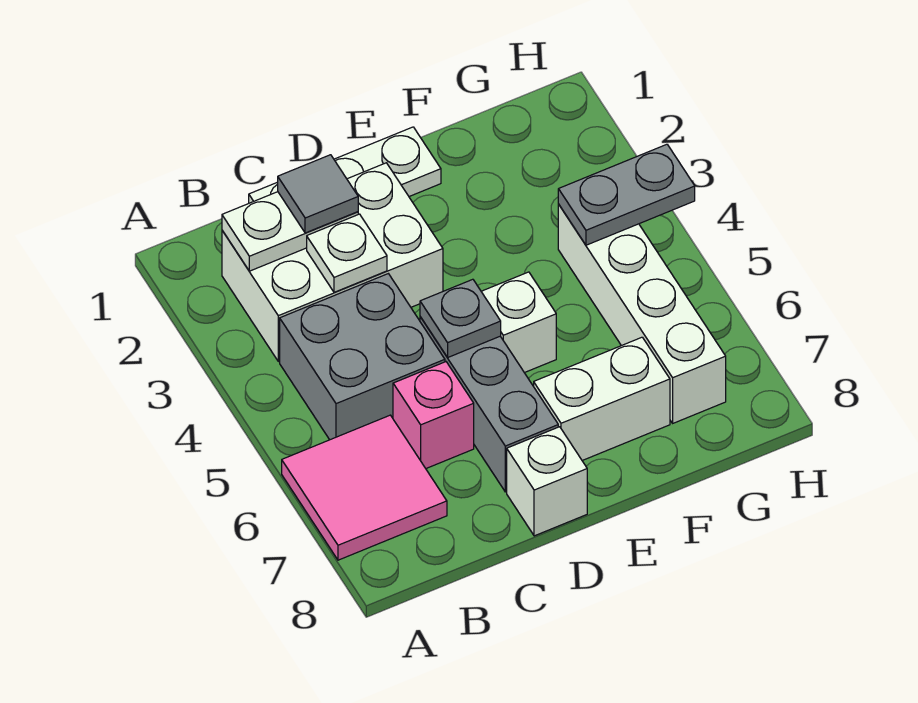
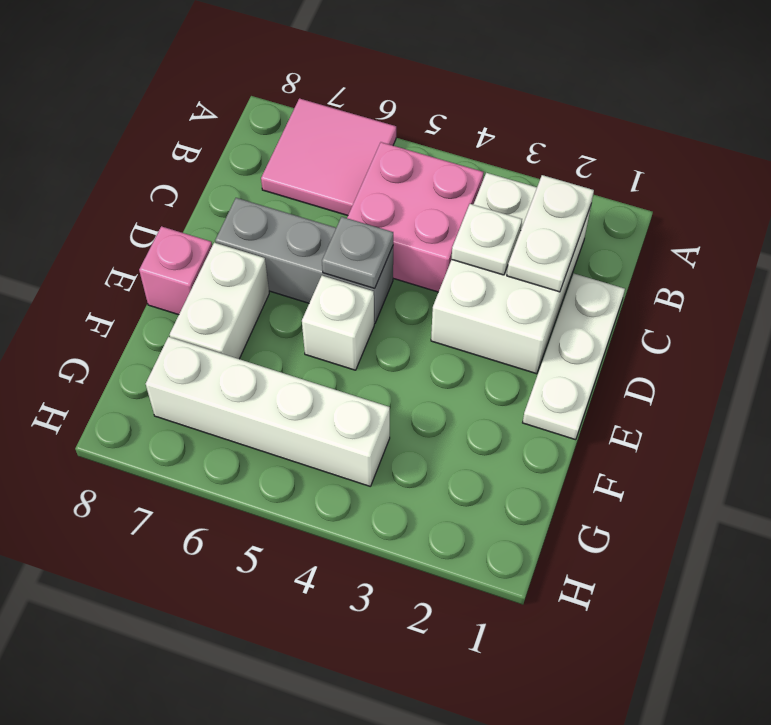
grey 2x2 brick [280,274,445,440] -> pink 2x2 brick [347,142,484,292]
grey 1x1 tile [278,155,358,233] -> none
pink 1x1 brick [393,362,474,468] -> pink 1x1 brick moved to [139,226,212,315]
white 1x1 brick [507,427,587,536] -> none
grey 1x2 plate [558,144,695,245] -> none

